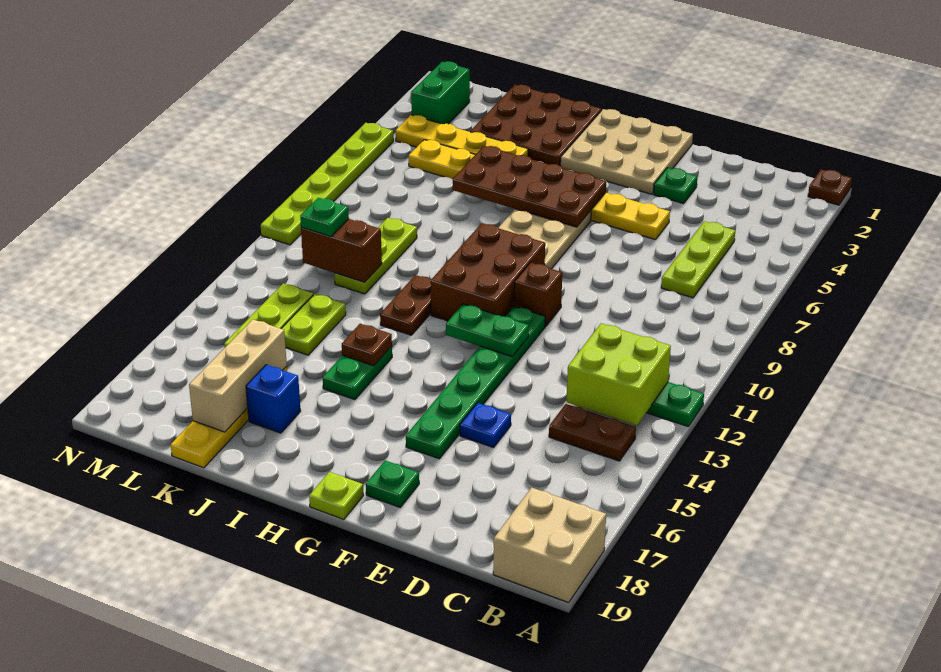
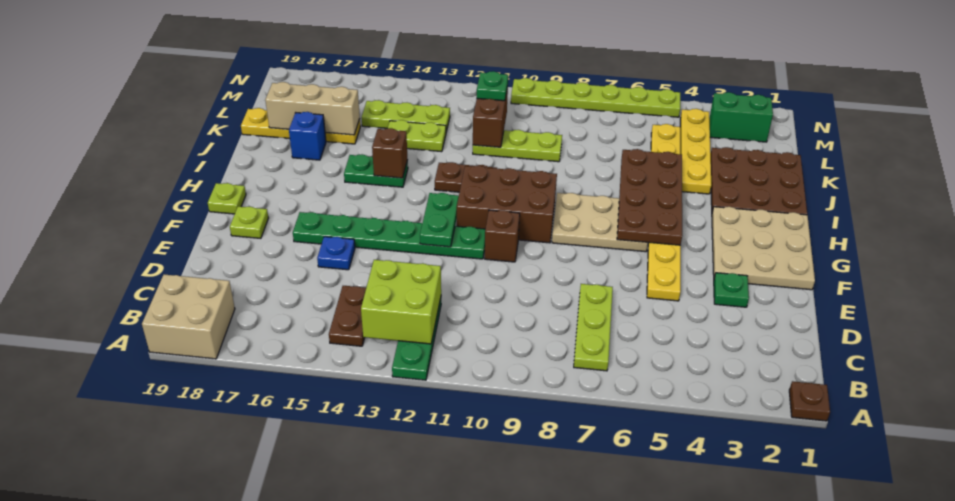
lime 1x3 plate [661,221,735,298] -> lime 1x3 plate turned to [574,284,613,371]
green 1x1 plate [366,460,419,507] -> lime 1x1 plate [230,207,268,238]
brown 1x1 plate [342,324,392,366] -> brown 1x1 brick [372,128,408,178]

